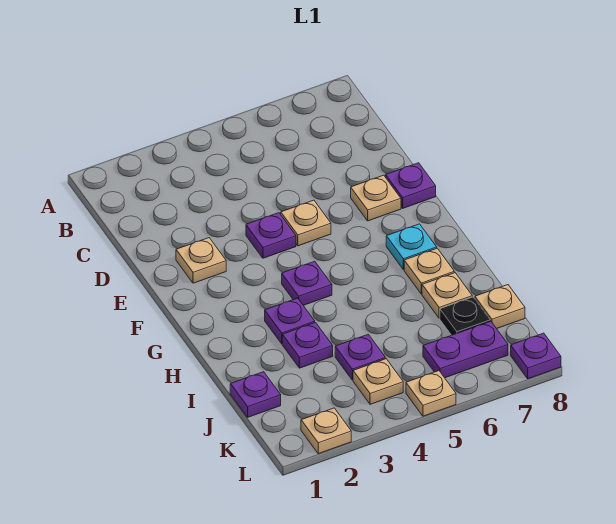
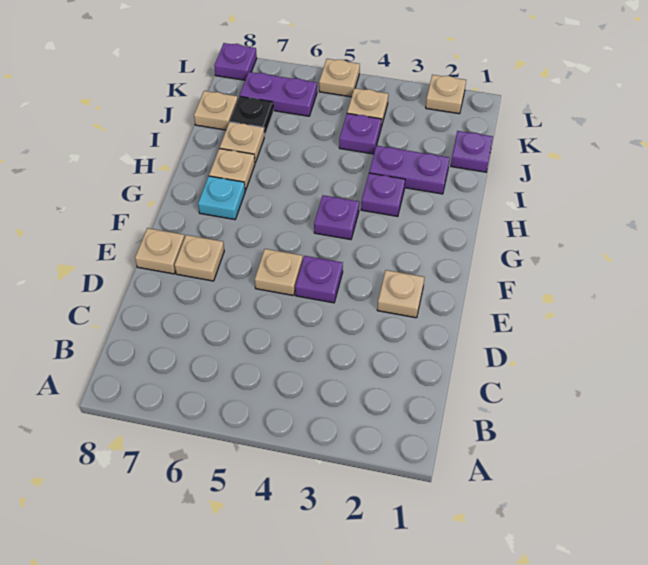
purple 1x1 plate [385,163,436,208] -> tan 1x1 plate [135,228,185,274]
purple 1x1 plate [282,323,333,368] -> purple 1x2 plate [369,146,450,194]

